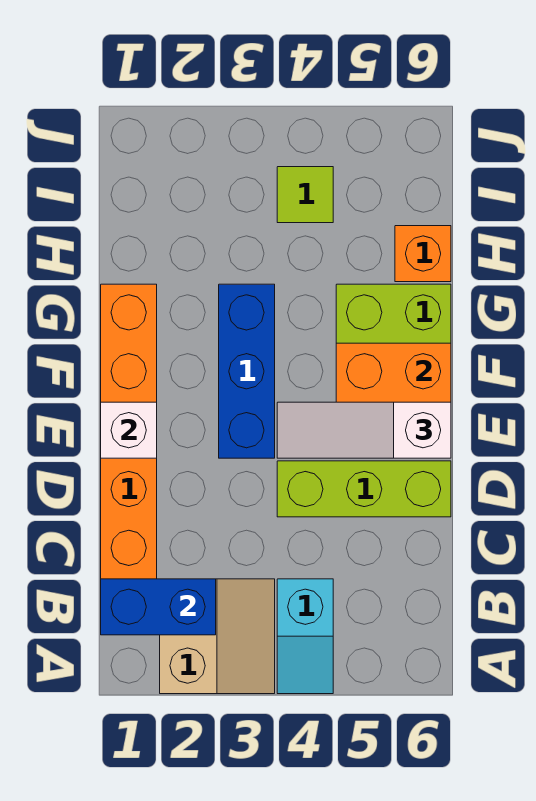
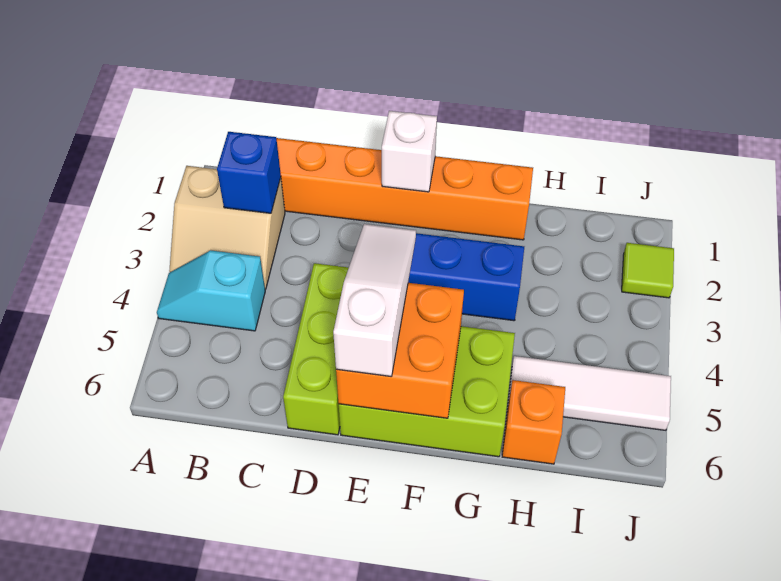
blue 1x2 brick [101,579,216,635] -> blue 1x1 brick [217,132,281,213]
none -> white 1x3 tile [508,356,671,430]
lime 1x1 tile [277,167,333,223] -> lime 1x1 tile moved to [622,243,674,298]

